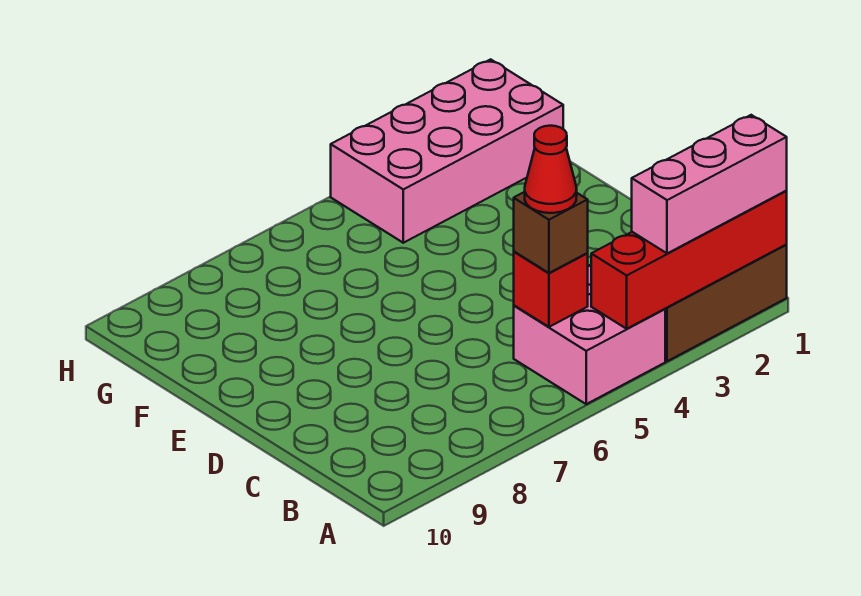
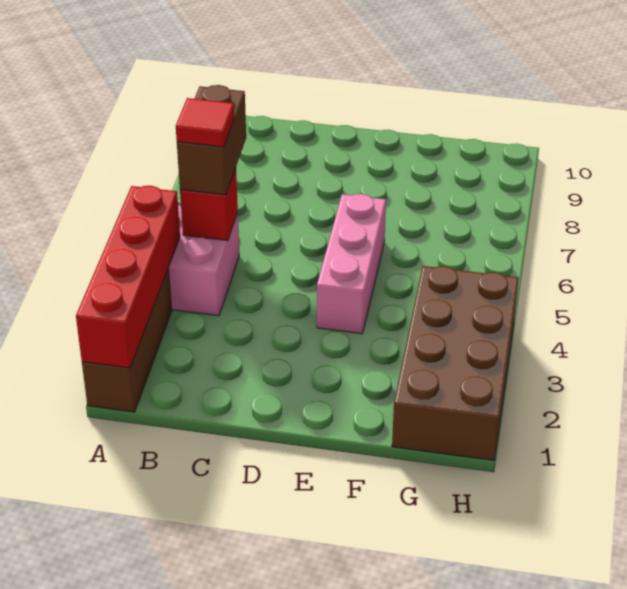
pink 1x3 brick [632,115,787,253] -> pink 1x3 brick moved to [317,194,386,334]
brown 1x1 brick [514,192,588,273] -> brown 1x2 brick [177,85,246,195]
red 1x1 cone [525,126,577,213] -> red 1x1 tile [176,98,234,147]
pink 2x4 brick [331,59,563,243] -> brown 2x4 brick [392,266,519,460]

